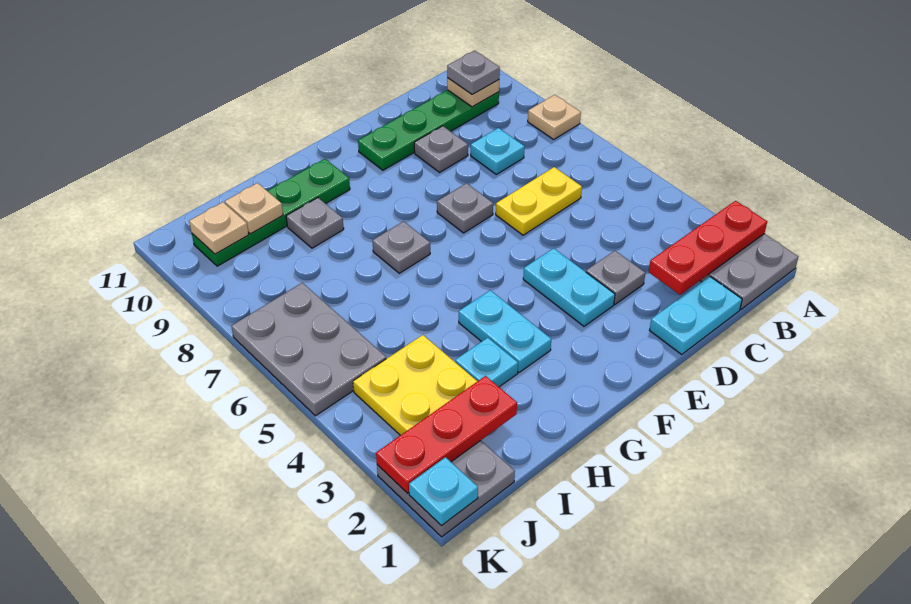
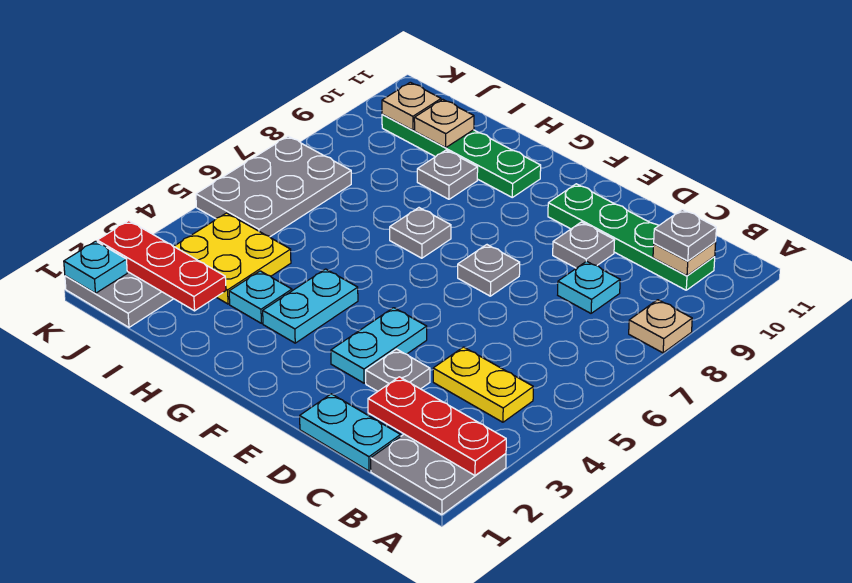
yellow 1x2 plate [496,167,582,235] -> yellow 1x2 plate moved to [433,347,533,422]

